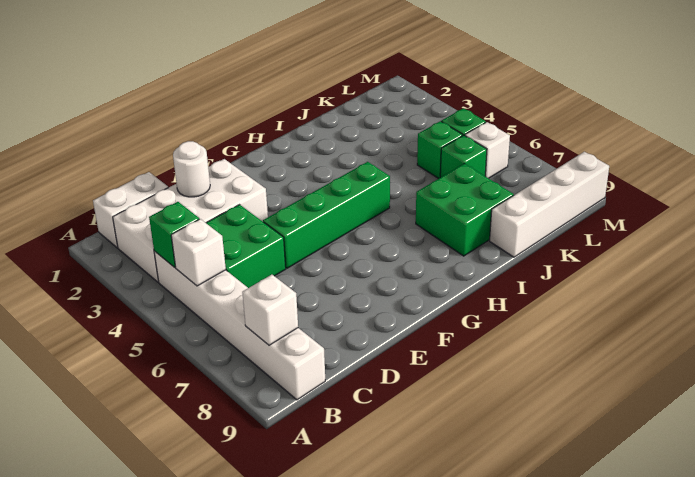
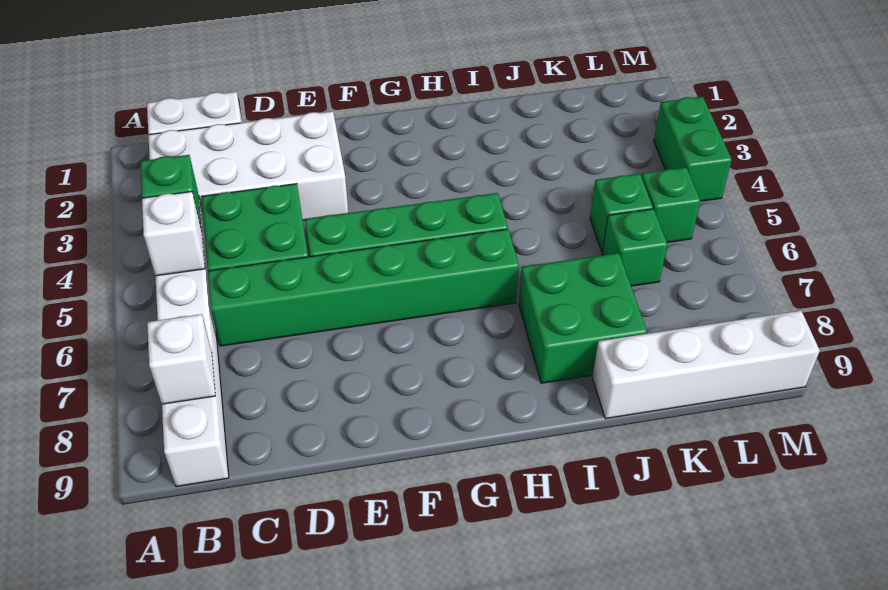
none -> green 1x6 brick [208,229,519,346]
white 1x1 round brick [173,141,210,197] -> none
white 1x1 brick [465,122,510,178] -> none
none -> green 1x2 brick [654,97,732,201]

